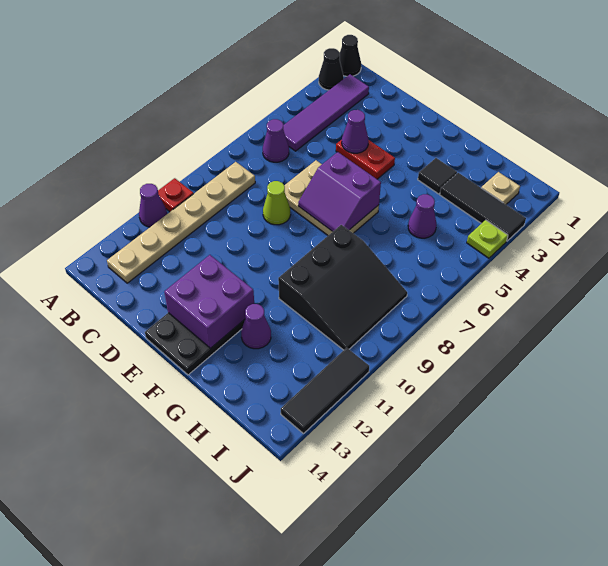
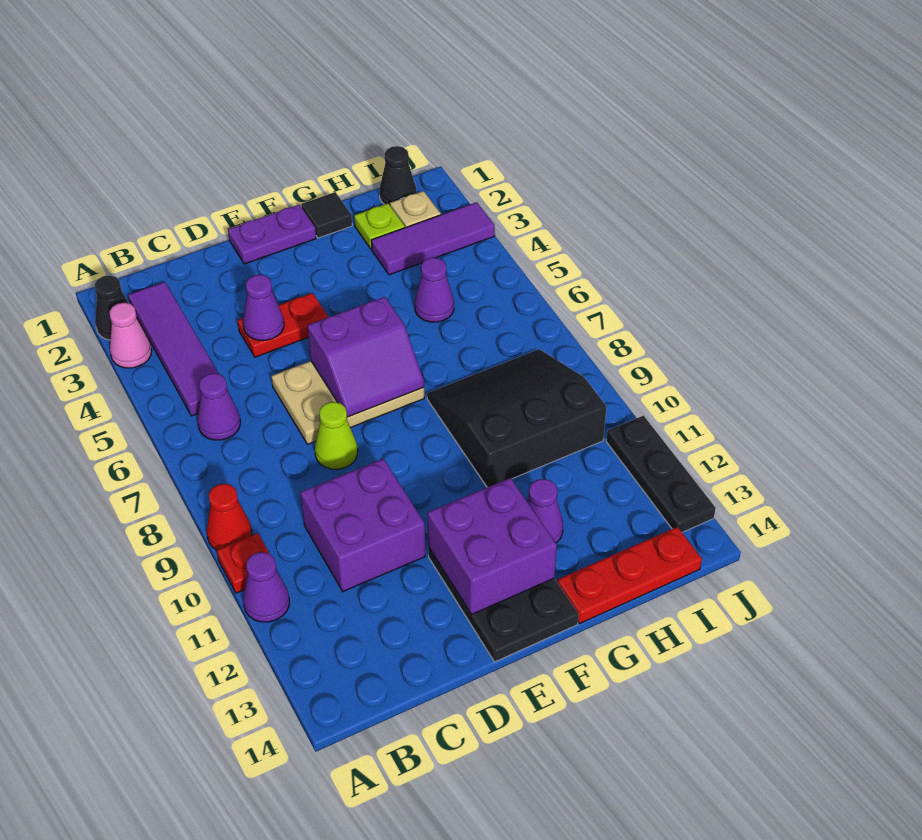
black 1x1 cone [340,35,361,76] -> black 1x1 cone moved to [379,146,416,205]
none -> pink 1x1 cone [109,303,152,368]
none -> red 1x1 cone [207,484,252,550]
tan 1x6 plate [107,162,255,283] -> none
none -> purple 2x2 brick [301,459,426,591]
none -> purple 1x2 plate [228,205,316,264]
black 1x1 tile [418,158,457,194] -> black 1x1 tile moved to [301,192,352,238]
black 3x3 slope [278,225,407,350] -> black 3x3 slope turned to [427,349,607,487]
none -> red 1x3 plate [557,527,702,623]
black 1x3 tile [440,173,526,241] -> purple 1x3 tile [371,202,495,275]
lime 1x1 plate [467,220,508,258] -> lime 1x1 plate moved to [354,203,405,250]
black 1x3 tile [281,348,369,434] -> black 1x3 plate [606,416,716,532]

